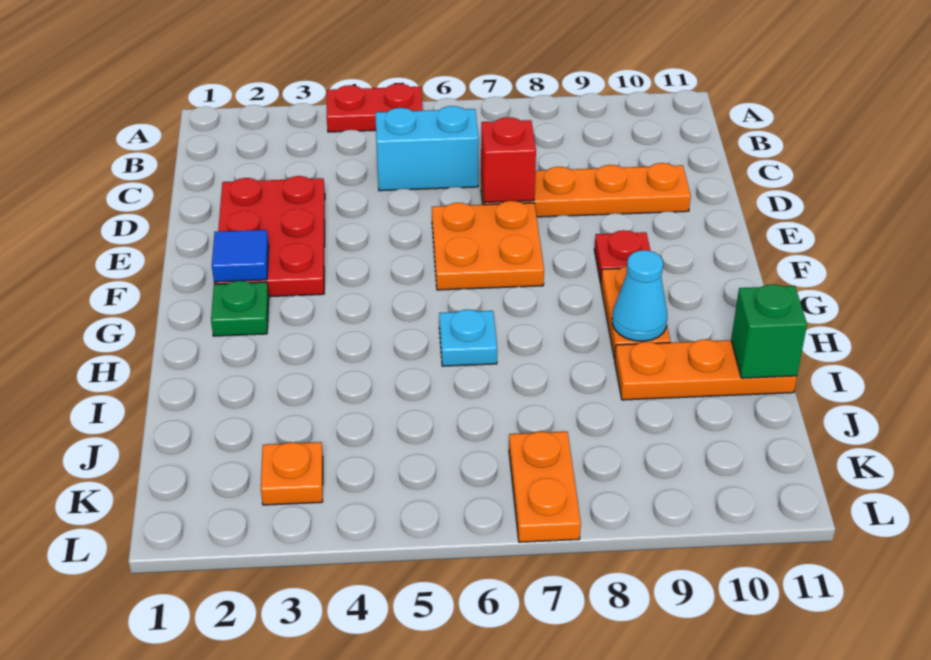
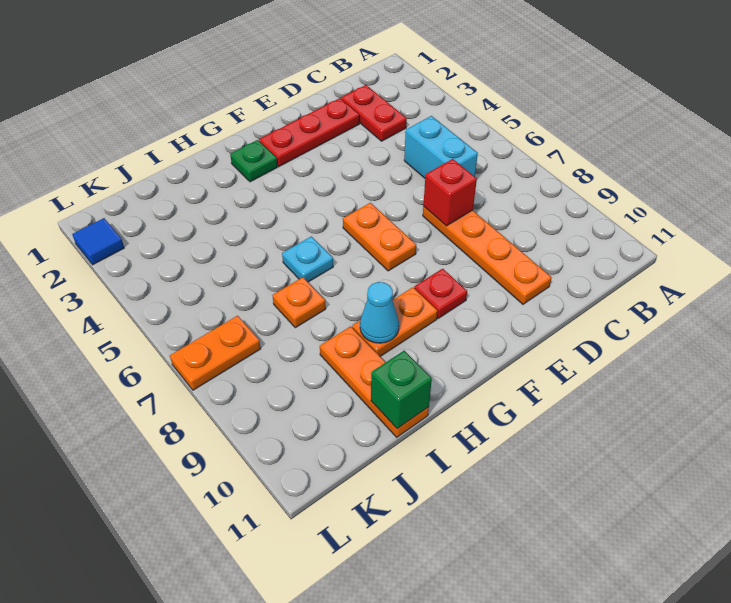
red 1x2 plate [327,84,423,132] -> red 1x2 plate moved to [341,85,407,141]
red 2x3 plate [214,176,325,297] -> red 1x3 plate [259,98,359,167]
orange 2x2 plate [432,201,544,290] -> orange 1x2 plate [343,203,416,271]
blue 1x1 tile [212,230,269,282] -> blue 1x1 tile moved to [72,218,124,265]
orange 1x1 plate [261,442,323,505] -> orange 1x1 plate moved to [272,277,326,328]

